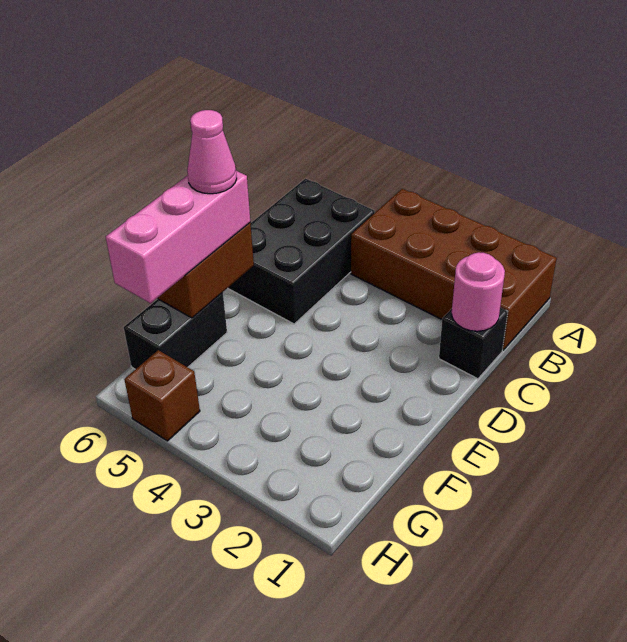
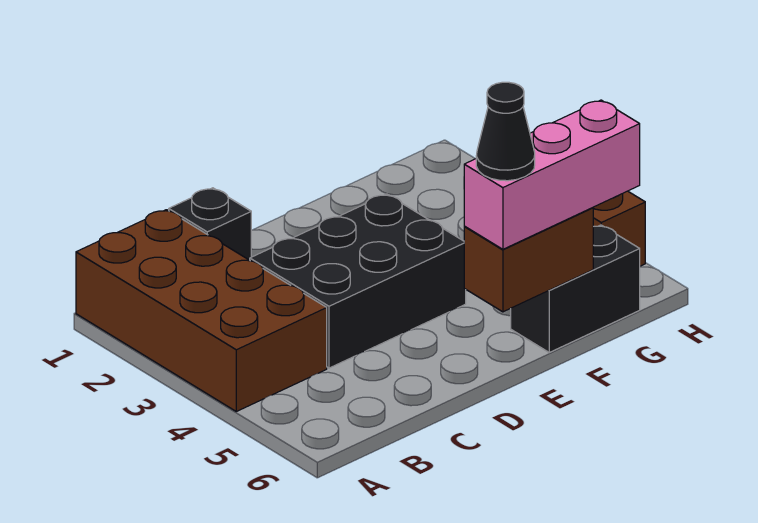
black 2x3 brick [228,179,375,324] -> black 2x3 brick moved to [250,194,466,368]
pink 1x1 round brick [452,252,505,331] -> none
pink 1x1 cone [187,110,237,194] -> black 1x1 cone [476,82,535,181]

